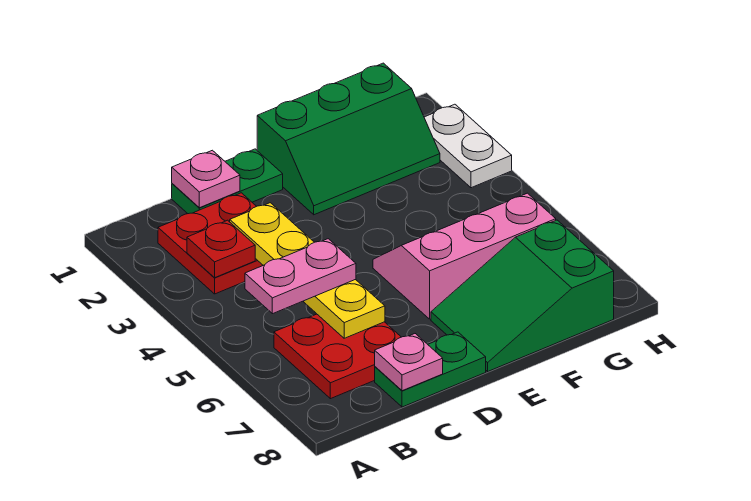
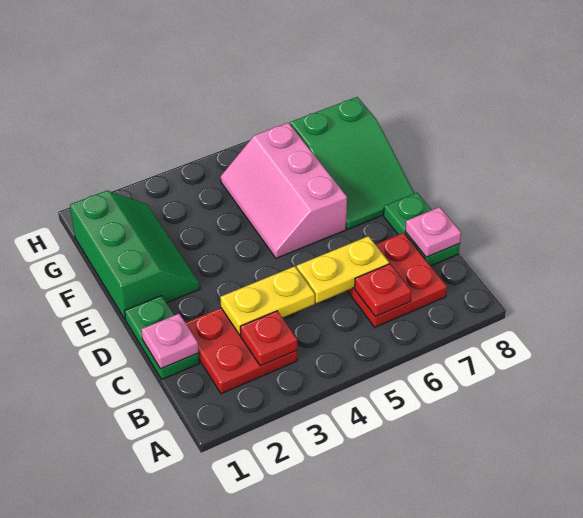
pink 1x2 plate [245,239,356,314] -> none
none -> red 1x1 plate [355,264,411,317]
white 1x2 plate [424,104,512,188] -> none

